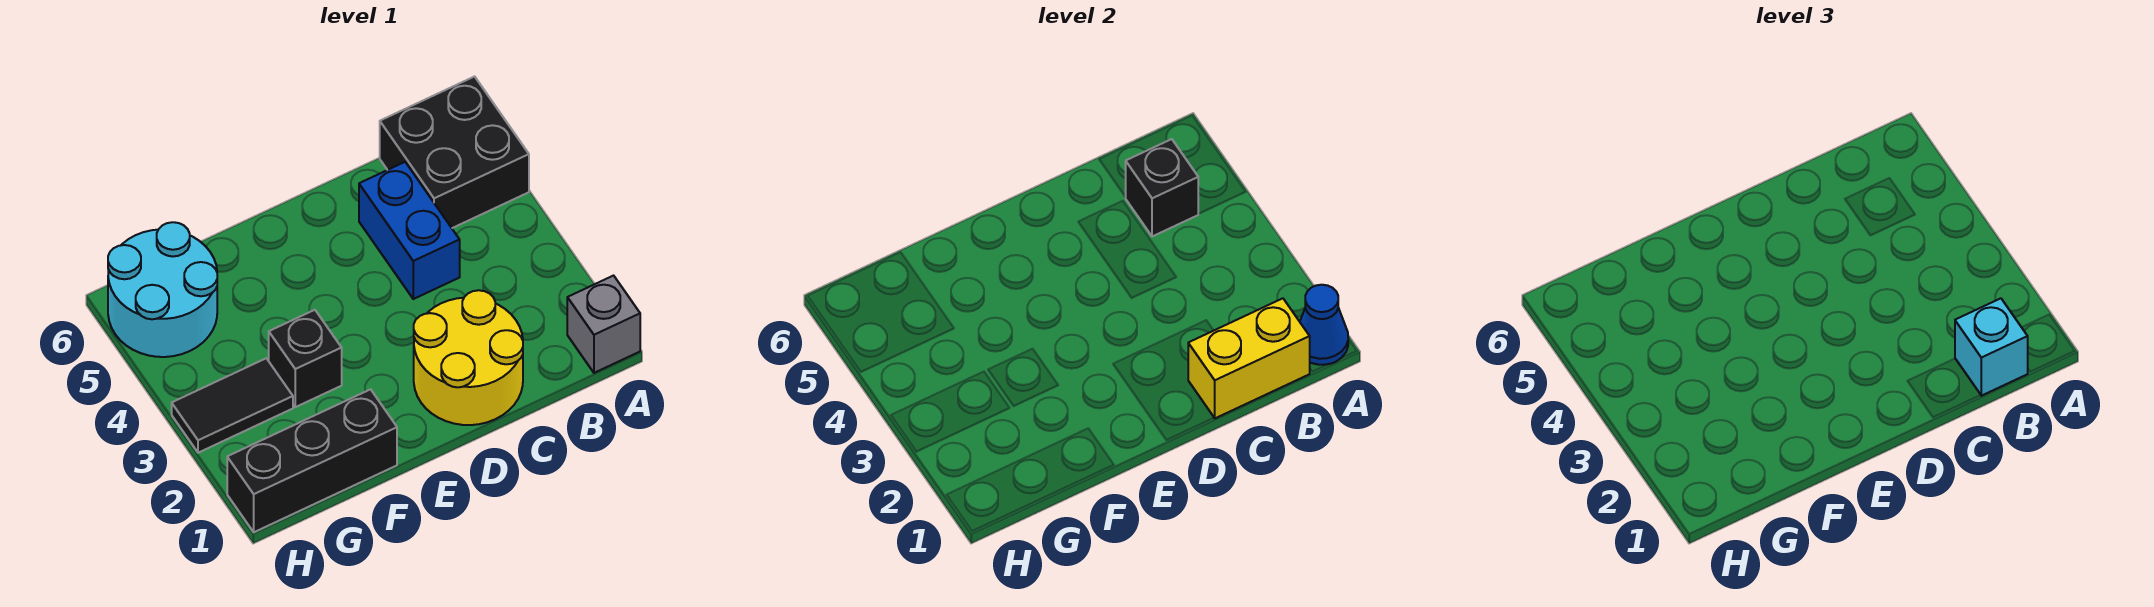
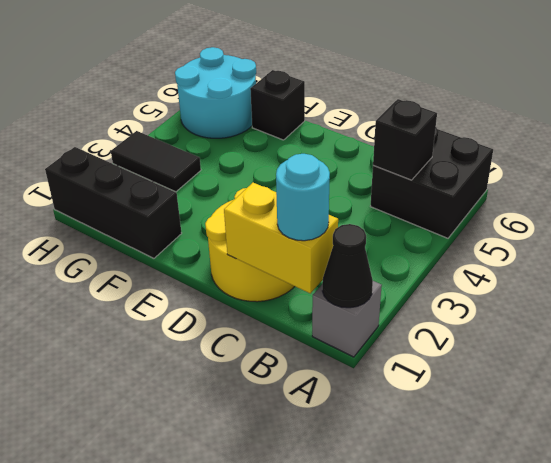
blue 1x1 cone [1300,285,1348,365] -> black 1x1 cone [322,224,373,308]
cyan 1x1 brick [1955,298,2028,396] -> cyan 1x1 round brick [276,154,330,241]
blue 1x2 brick [359,162,460,299] -> none
black 1x1 brick [269,310,342,407] -> black 1x1 brick moved to [250,70,305,140]

